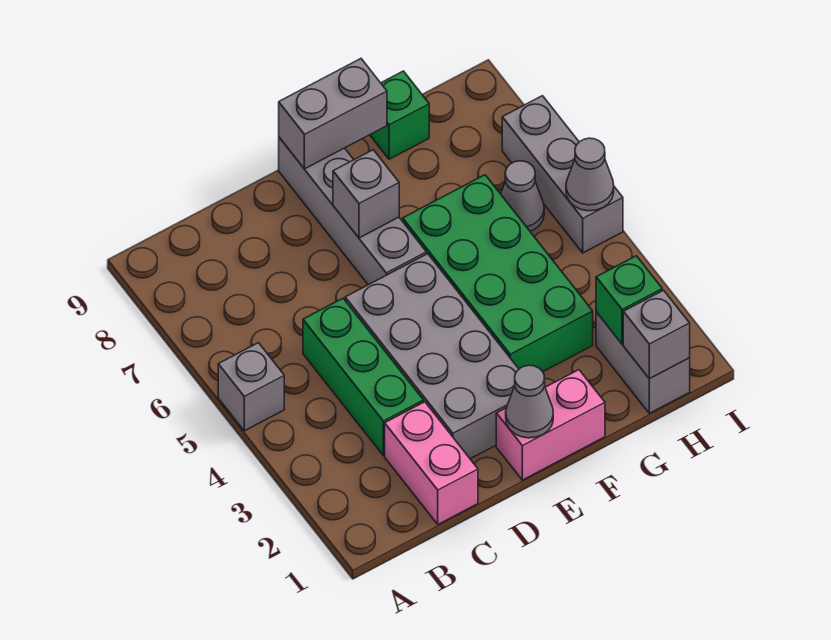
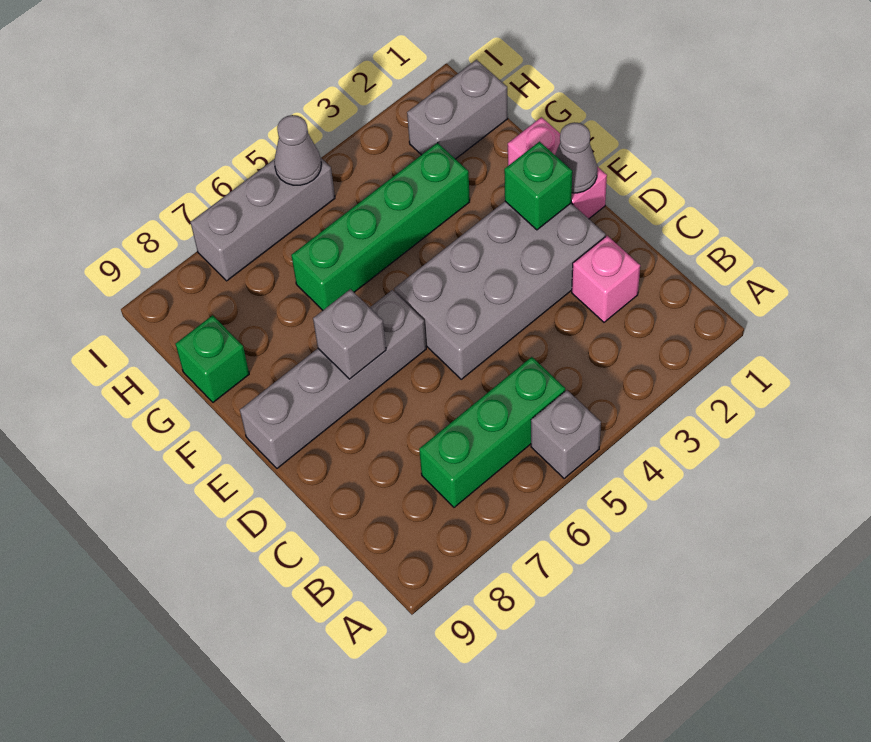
pink 1x2 brick [385,402,478,524] -> pink 1x1 brick [572,236,640,322]
green 1x3 brick [303,298,424,455] -> green 1x3 brick moved to [419,357,565,507]
grey 1x2 brick [279,59,387,169] -> none
green 2x4 brick [403,175,593,372] -> green 1x4 brick [291,143,470,310]
grey 1x1 brick [623,290,690,379] -> none
green 1x1 brick [596,256,662,344] -> green 1x1 brick moved to [504,142,572,230]
grey 1x1 cone [501,161,544,231] -> none

